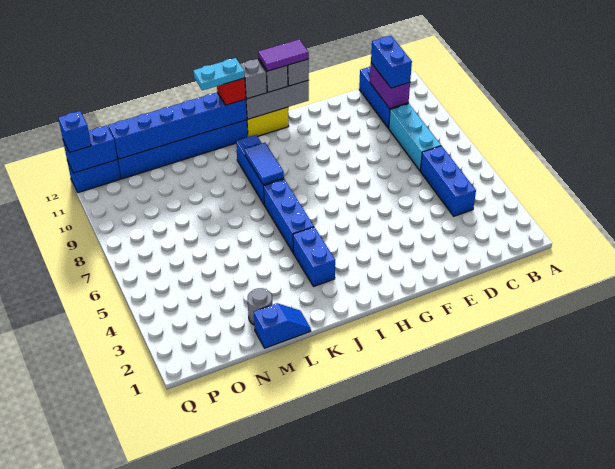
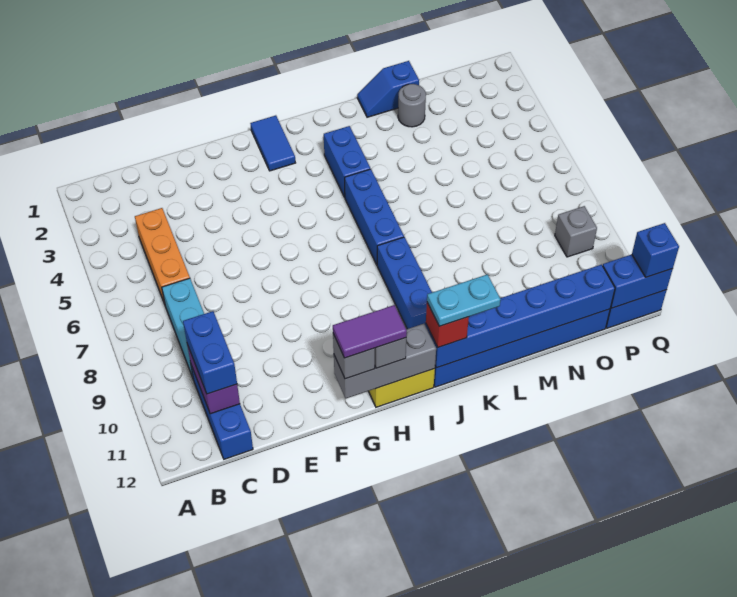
blue 1x3 brick [420,146,476,216] -> orange 1x3 brick [135,208,190,304]
grey 1x1 brick [240,59,267,99] -> grey 1x1 brick moved to [555,206,597,257]
blue 1x2 tile [245,143,284,185] -> blue 1x2 tile moved to [250,115,295,171]

